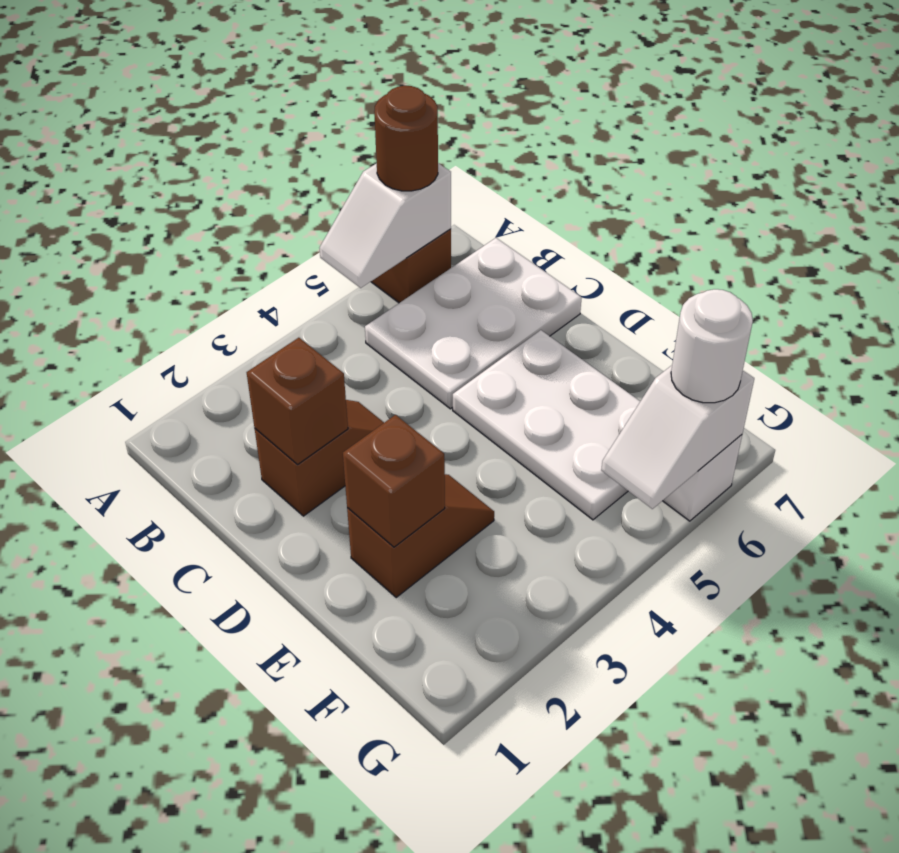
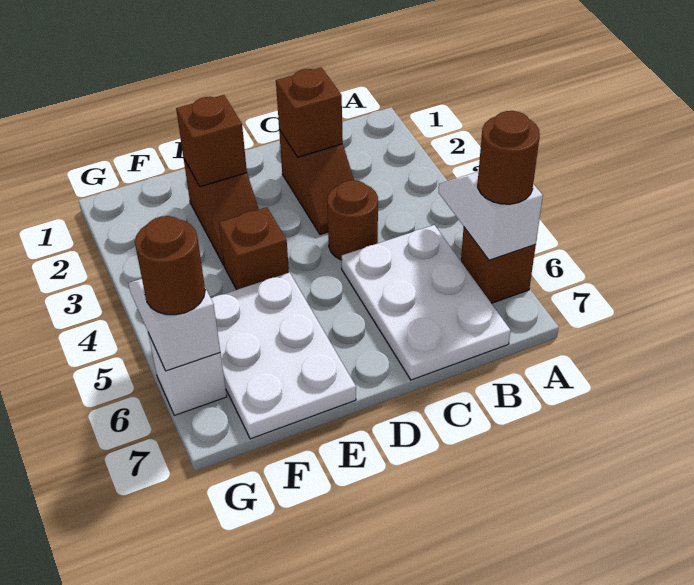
none -> brown 1x1 round brick [327,180,378,260]
white 2x3 plate [453,330,640,520] -> white 2x3 plate turned to [211,272,356,439]
none -> brown 1x1 brick [219,207,289,290]
white 1x1 round brick [671,289,753,403] -> brown 1x1 round brick [135,216,205,315]

